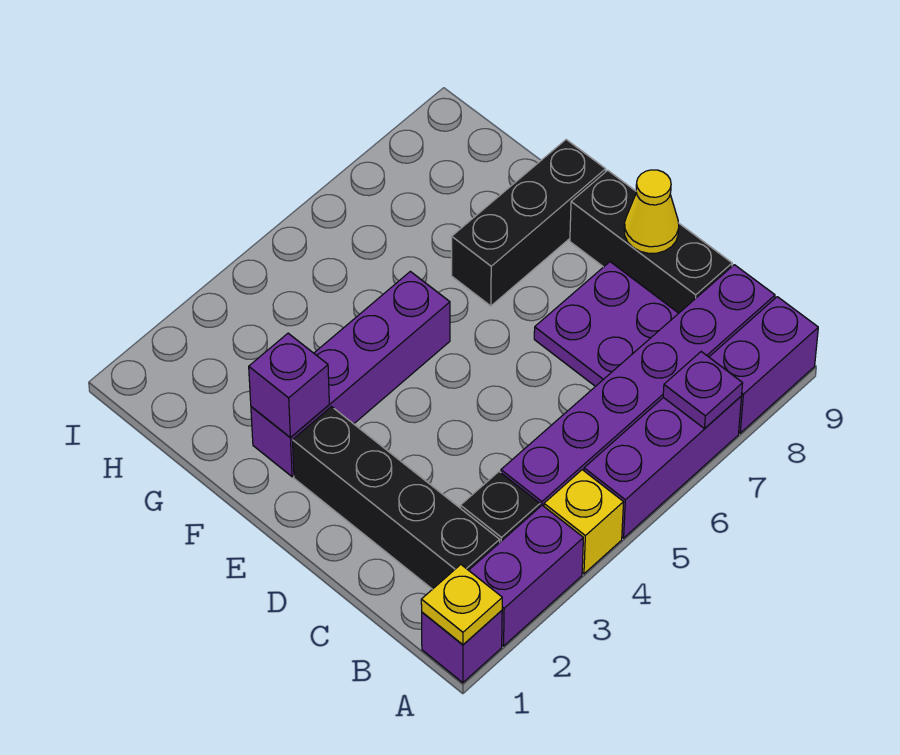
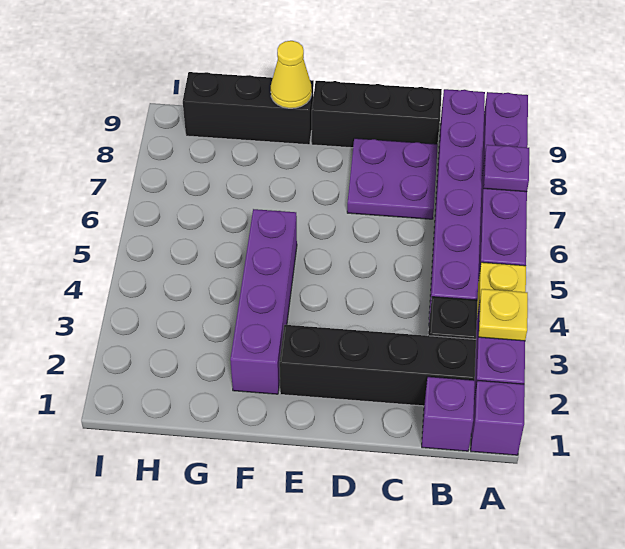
yellow 1x1 plate [421,565,502,645] -> yellow 1x1 plate moved to [479,289,528,341]
yellow 1x1 cone [624,170,679,253] -> yellow 1x1 cone moved to [271,41,312,108]
purple 1x1 brick [249,333,329,437] -> purple 1x1 brick moved to [422,377,475,451]
black 1x3 brick [452,140,606,306] -> black 1x3 brick turned to [183,72,314,145]

